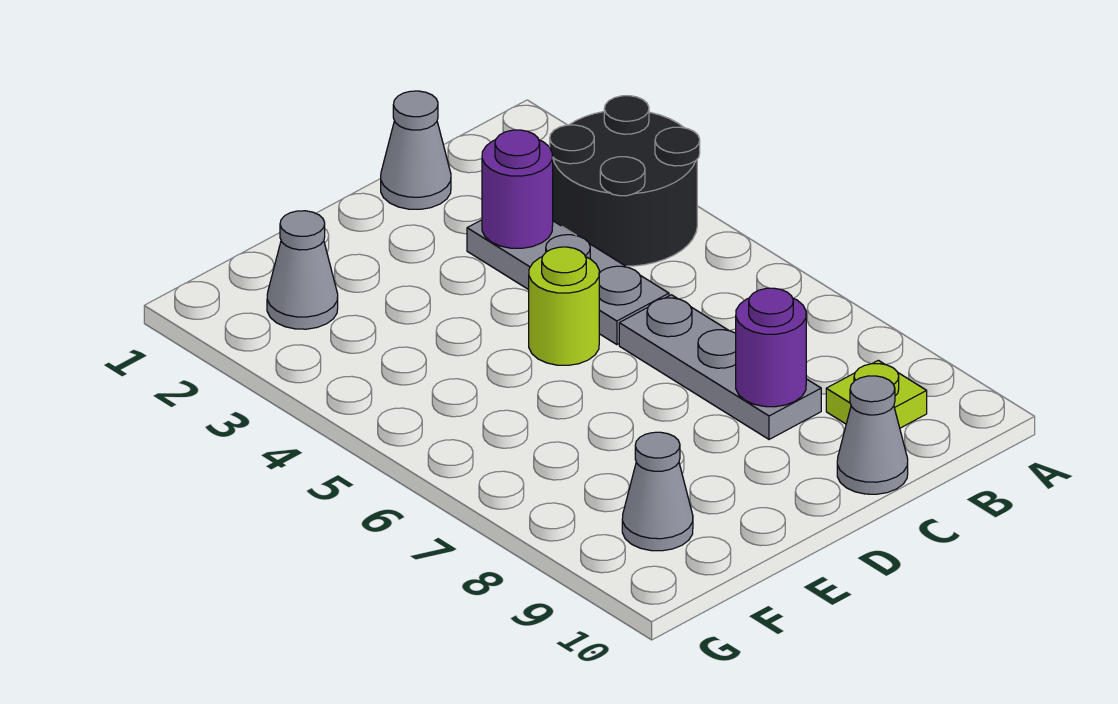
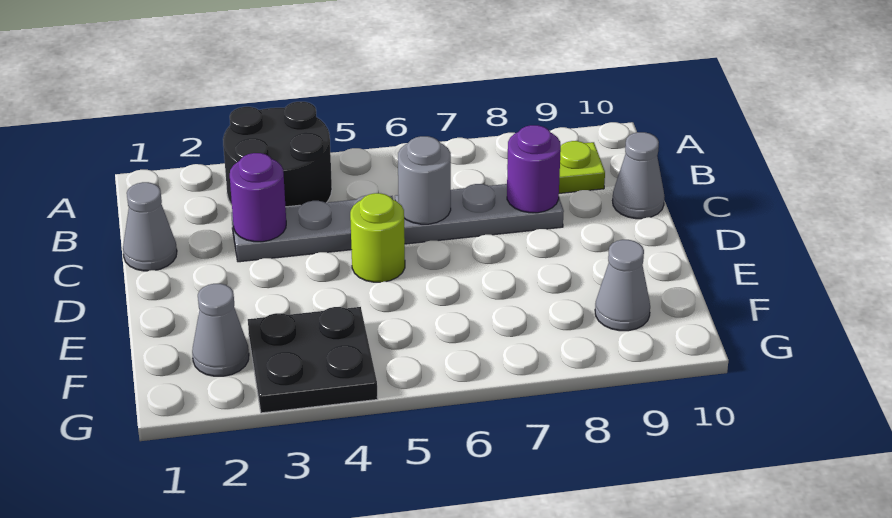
none -> grey 1x1 round brick [398,136,451,224]
none -> black 2x2 plate [248,307,378,413]

